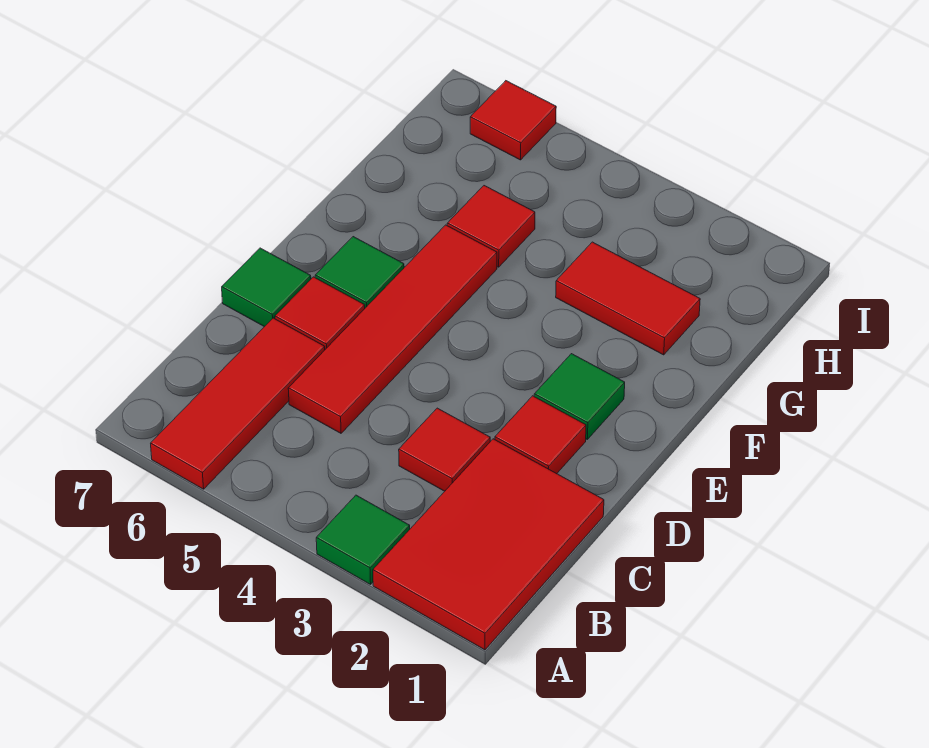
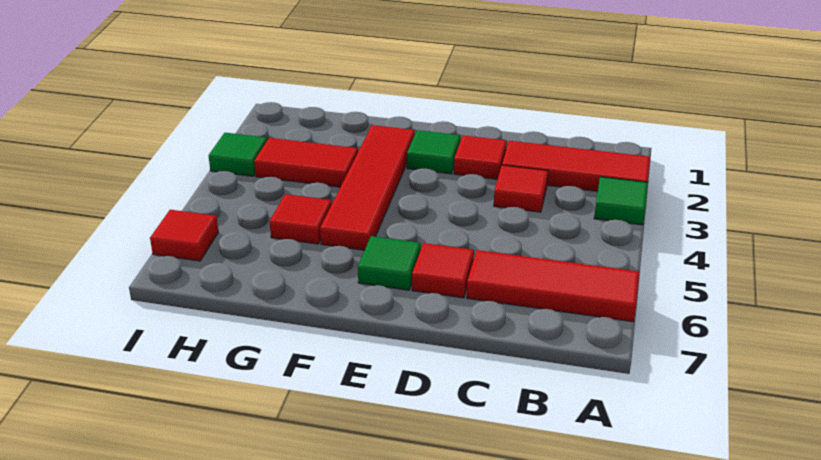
red 2x3 tile [373,439,604,650] -> red 1x3 tile [502,141,650,191]
red 1x4 tile [288,225,497,433] -> red 1x4 tile turned to [320,125,415,250]
green 1x1 tile [222,248,311,327] -> green 1x1 tile moved to [209,133,267,176]
red 1x2 tile [556,242,700,355] -> red 1x2 tile turned to [254,138,358,187]

